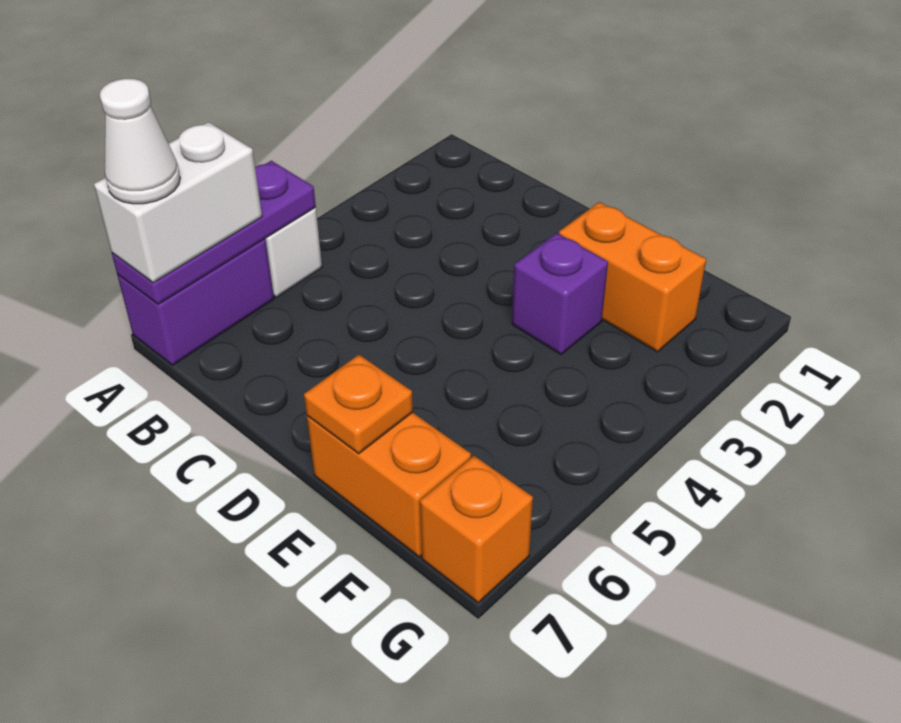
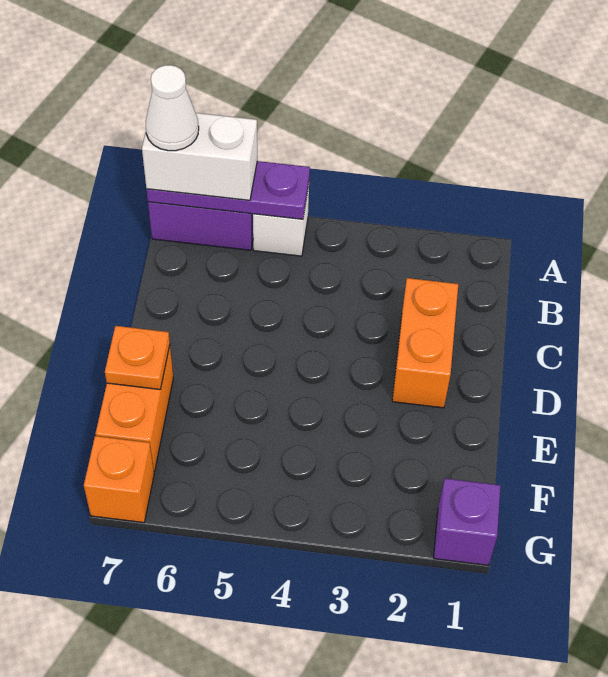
orange 1x2 brick [559,202,706,352] -> orange 1x2 brick moved to [392,278,458,408]
purple 1x1 brick [512,233,608,354] -> purple 1x1 brick moved to [434,478,501,565]

